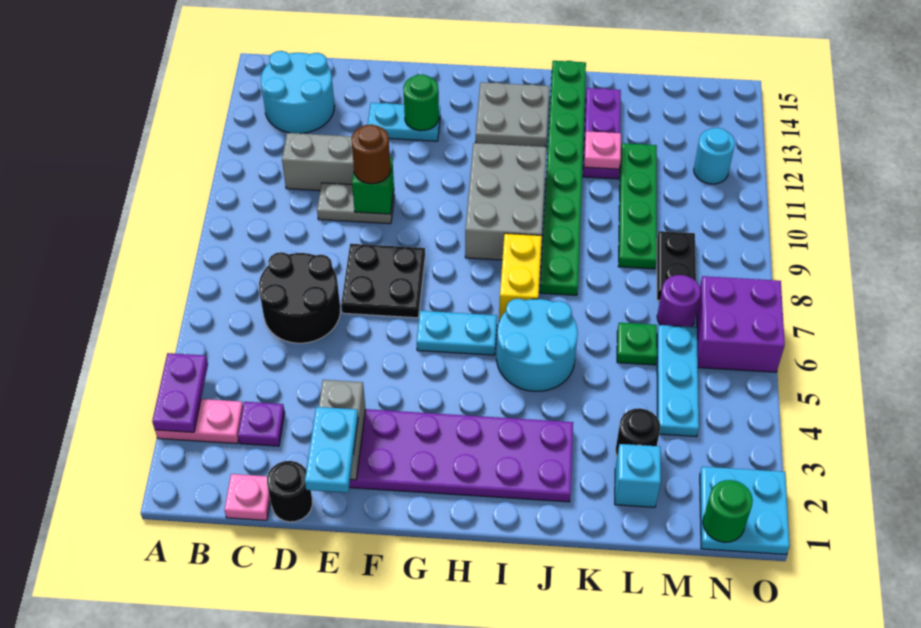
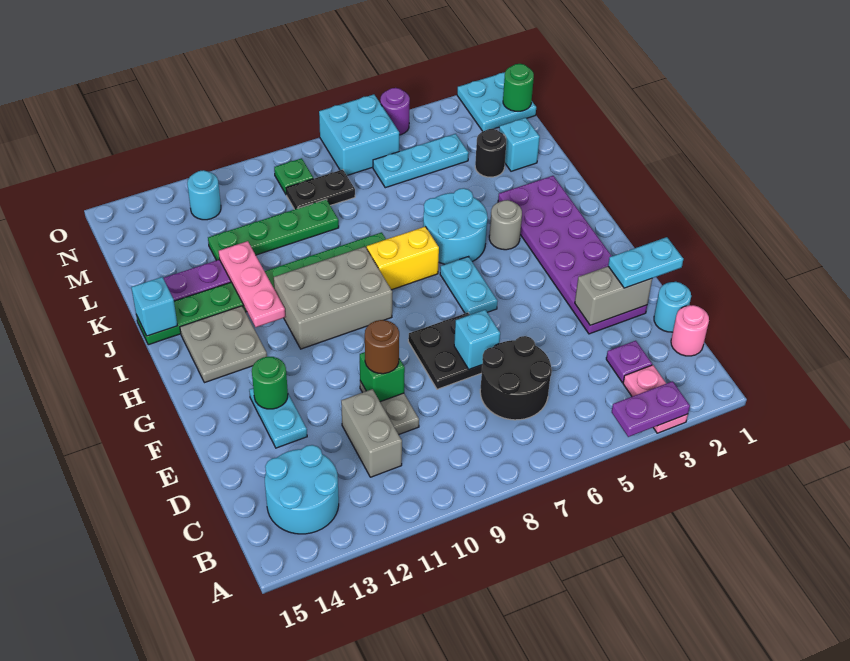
pink 1x1 plate [224,474,270,520] -> pink 1x1 round brick [671,305,709,356]
black 1x1 round brick [267,461,312,522] -> cyan 1x1 round brick [654,282,691,332]
none -> cyan 1x1 brick [454,310,500,369]
none -> grey 1x1 round brick [489,200,522,250]
none -> cyan 1x1 brick [131,277,178,336]
pink 1x1 plate [584,131,621,169] -> pink 1x3 plate [219,241,285,327]
green 1x1 plate [617,323,657,365] -> green 1x1 plate moved to [274,158,313,195]
purple 1x1 round brick [657,275,701,327] -> purple 1x1 round brick moved to [380,88,410,135]
purple 2x2 brick [696,276,785,372] -> cyan 2x2 brick [319,94,399,175]

